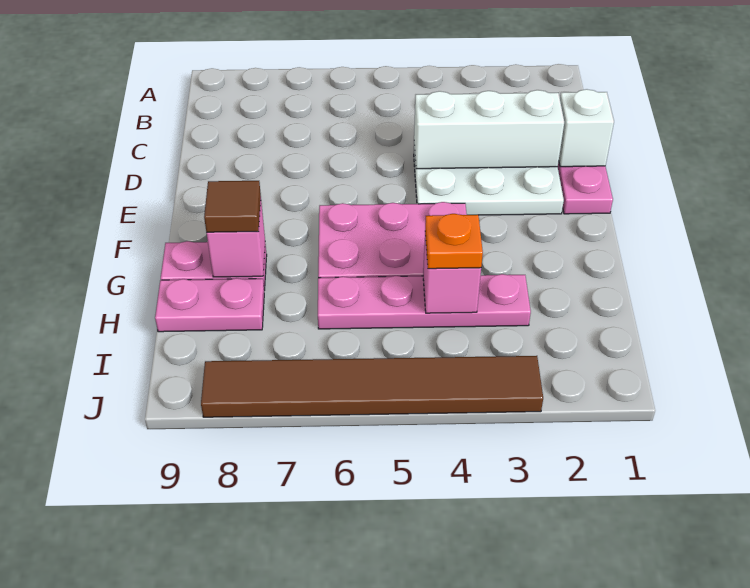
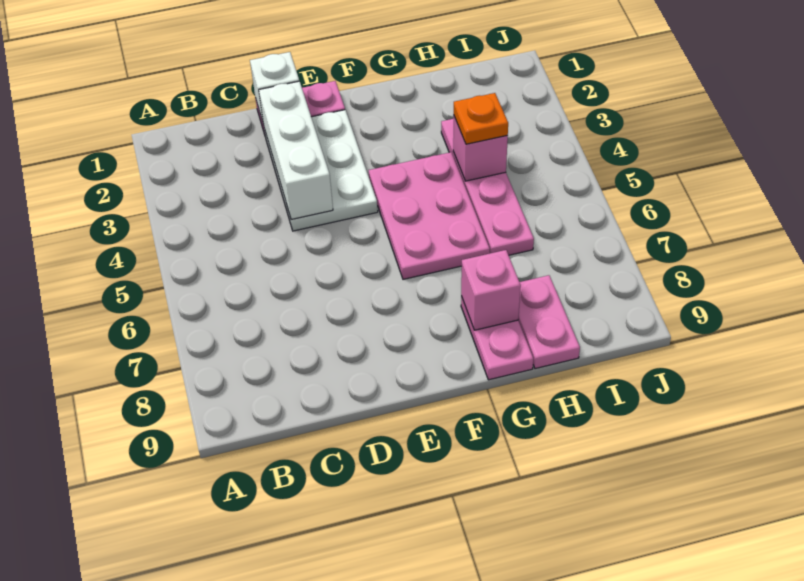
brown 1x1 tile [204,181,261,232] -> none
brown 1x6 tile [201,356,543,417] -> none

